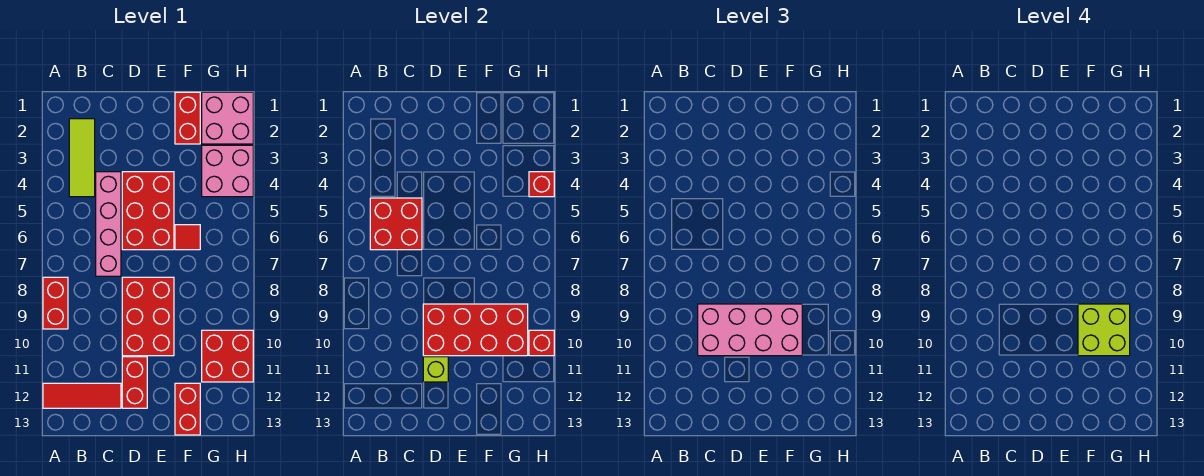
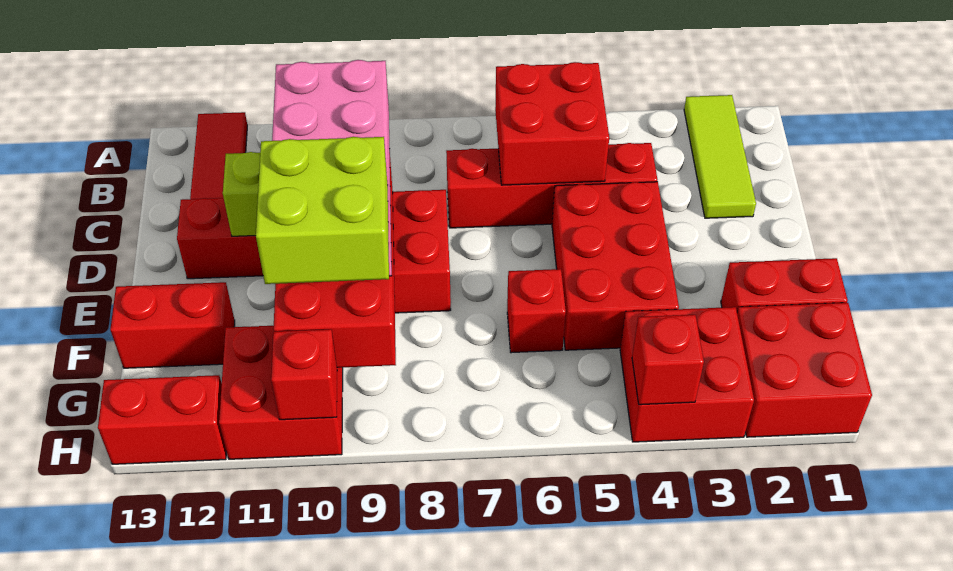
red 1x2 brick [43,277,68,329] -> red 1x2 brick moved to [98,375,226,464]
lime 1x3 tile [69,119,95,197] -> lime 1x3 tile turned to [684,95,756,218]
pink 1x4 brick [96,172,121,276] -> red 1x4 brick [446,143,657,228]
red 2x3 brick [122,172,174,250] -> red 2x3 brick turned to [552,182,679,350]
red 1x1 tile [175,225,200,250] -> red 1x1 brick [507,269,566,353]
pink 2x2 brick [202,92,253,144] -> red 2x2 brick [737,303,872,437]
pink 2x2 brick [202,145,253,197] -> red 2x2 brick [620,307,754,442]

